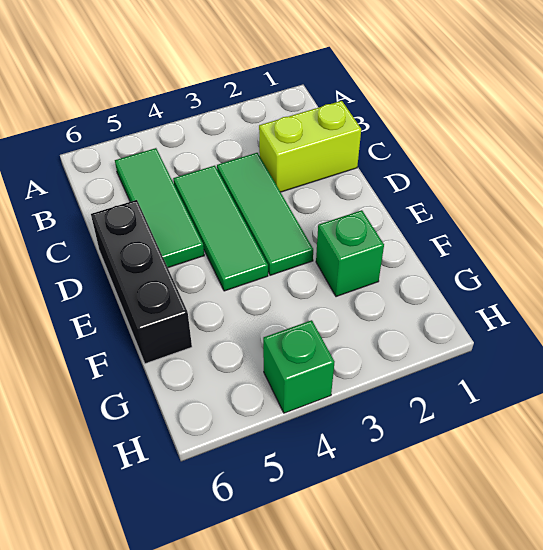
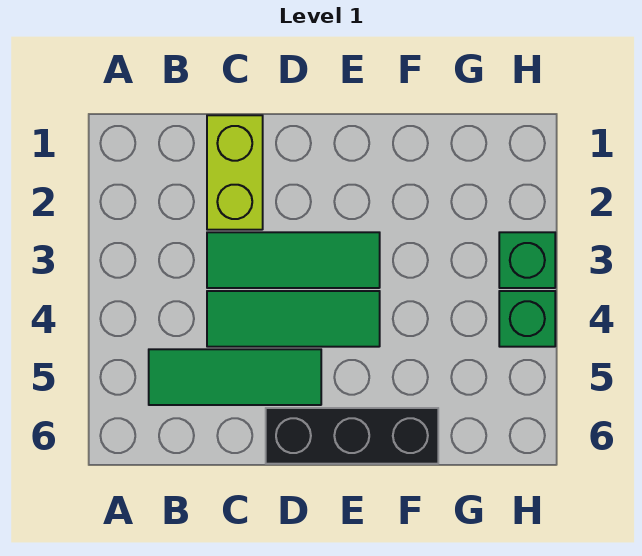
green 1x1 brick [316,210,384,297] -> green 1x1 brick moved to [499,232,555,288]

